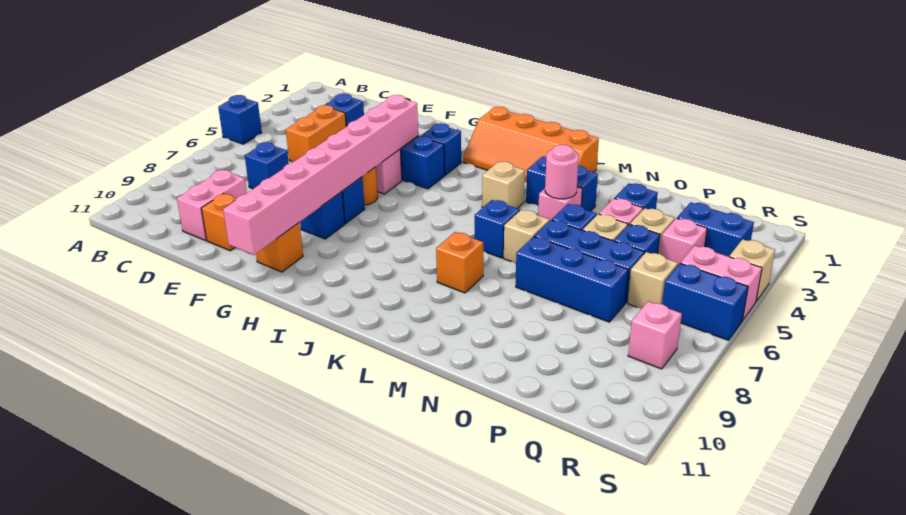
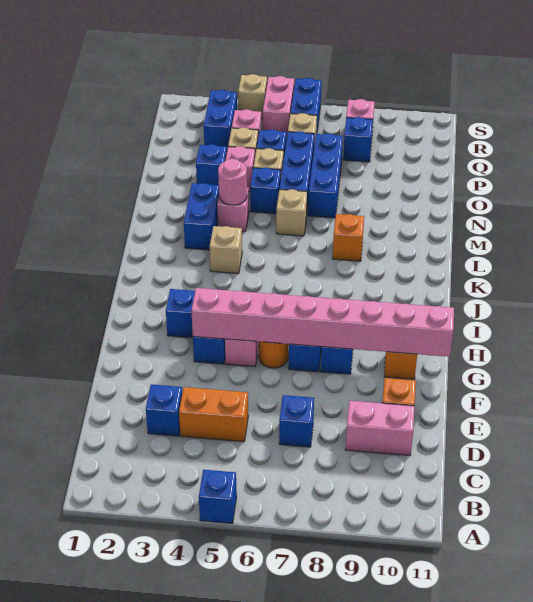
orange 2x4 slope [463,107,599,182] -> none
blue 1x1 brick [475,200,520,258] -> blue 1x1 brick moved to [343,117,373,162]

